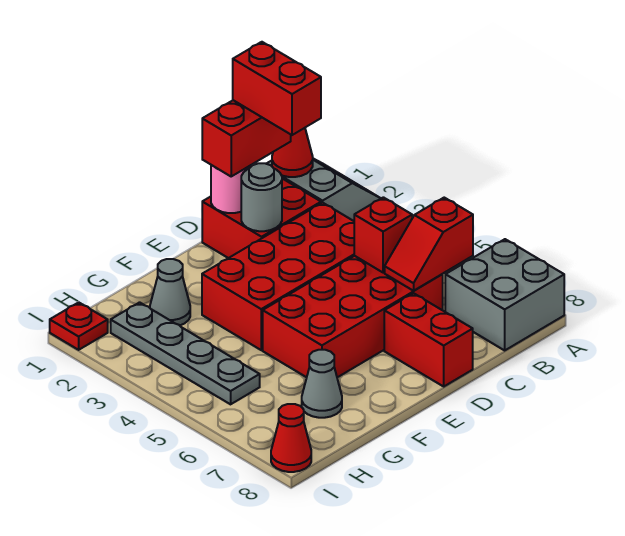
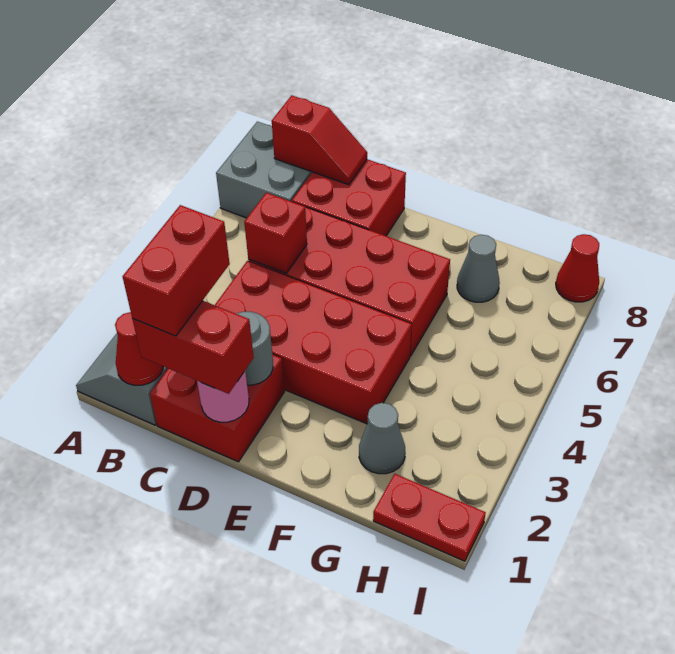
red 1x2 slope [385,198,473,291] -> red 1x2 slope moved to [272,95,367,185]
red 1x2 brick [384,293,473,386] -> red 2x2 brick [292,159,406,236]
grey 1x4 plate [111,302,260,404] -> none
red 1x1 plate [50,302,108,350] -> red 1x2 plate [373,474,486,561]

